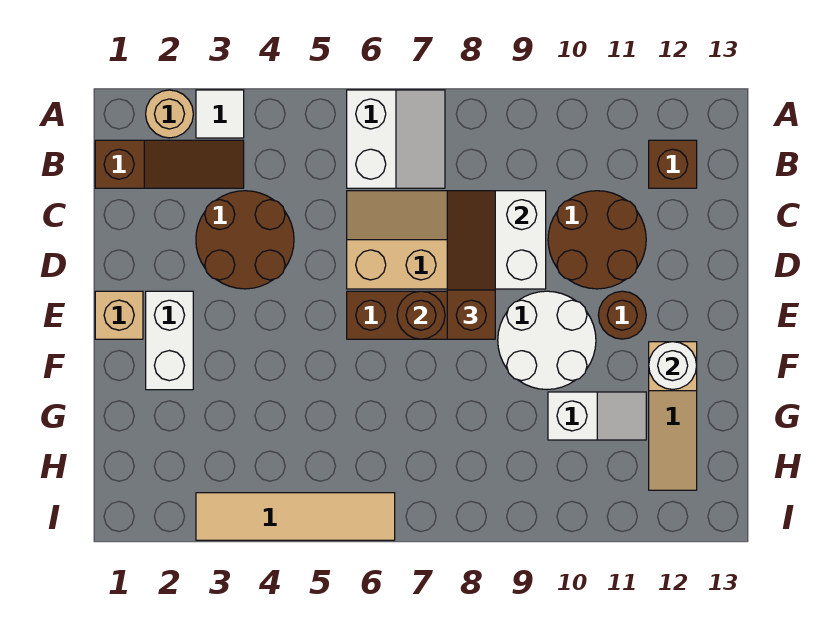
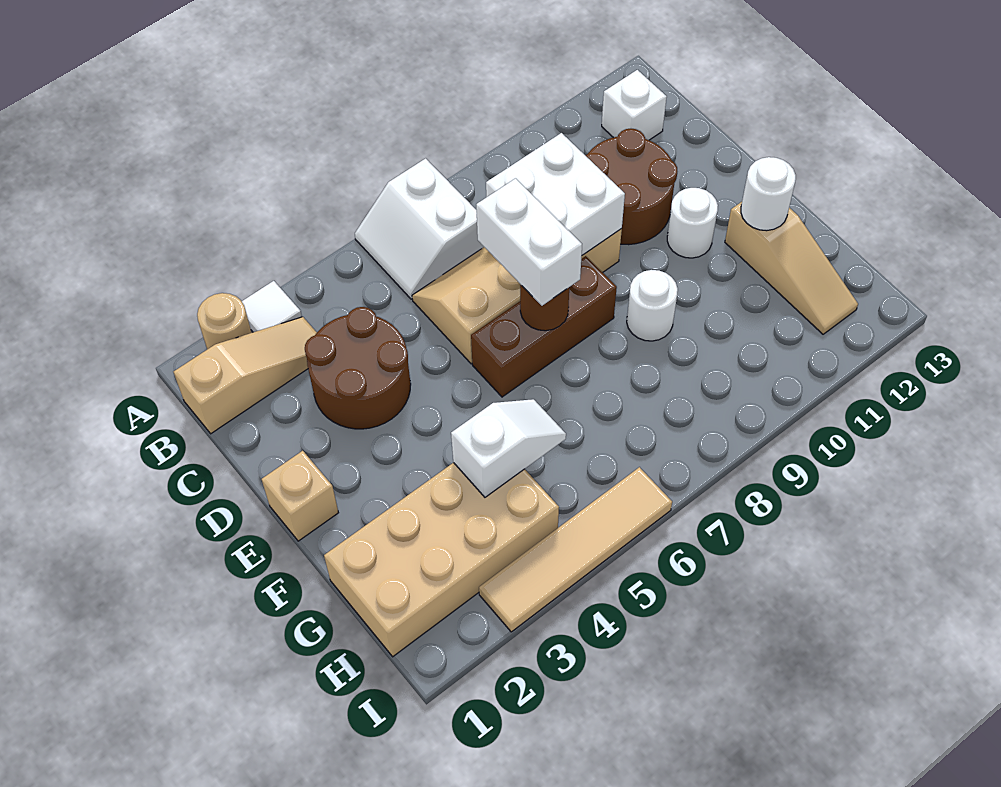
white 2x2 slope [347,90,445,188] -> white 2x2 slope turned to [355,158,484,299]
brown 1x3 slope [95,140,244,188] -> tan 1x3 slope [173,317,317,434]
brown 1x1 brick [649,140,697,188] -> white 1x1 brick [602,70,667,140]
brown 1x3 slope [447,191,495,339] -> none
white 1x2 brick [146,291,193,390] -> white 1x2 brick moved to [476,178,582,306]
white 2x2 round brick [498,291,596,389] -> white 1x1 round brick [627,270,678,341]
brown 1x1 round brick [598,291,646,339] -> white 1x1 round brick [667,188,718,258]
none -> tan 2x4 brick [324,463,559,657]
white 1x2 slope [548,392,646,440] -> white 1x2 slope moved to [451,399,566,497]

